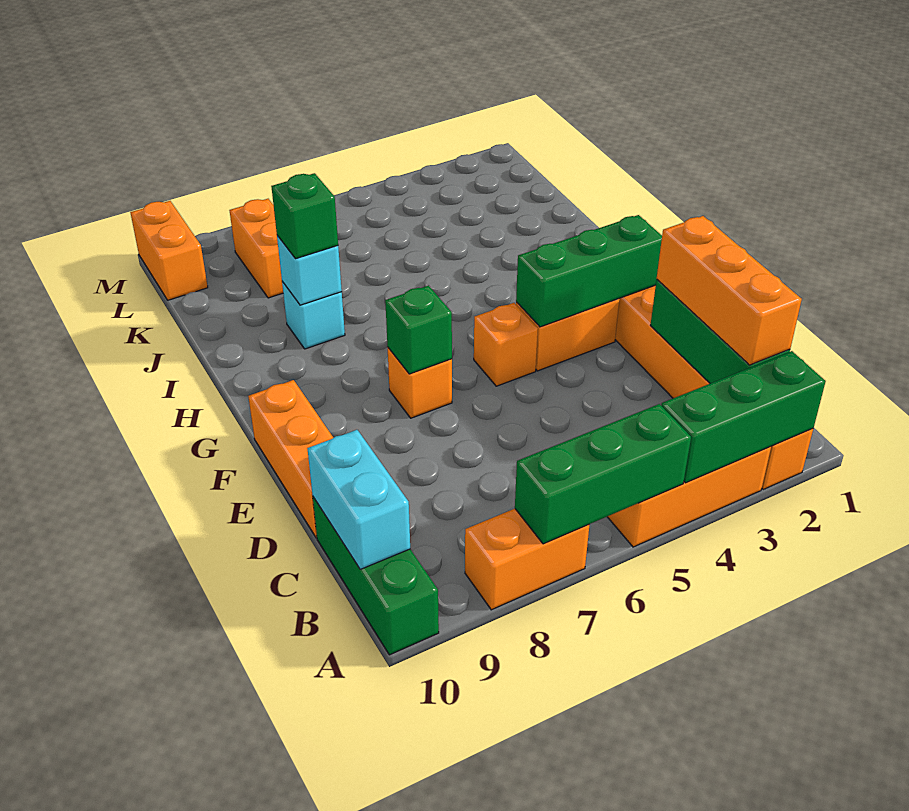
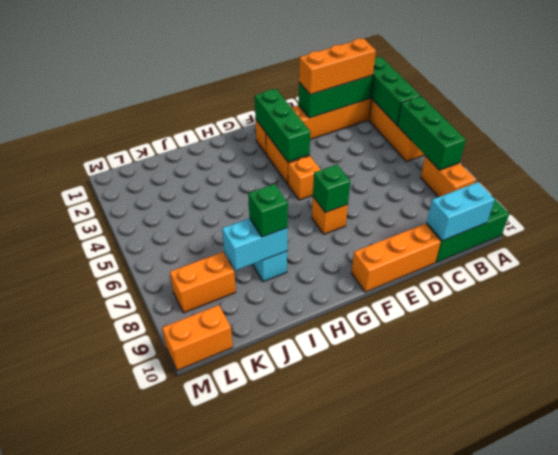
cyan 1x1 brick [277,236,342,305] -> cyan 1x2 brick [222,218,288,270]

